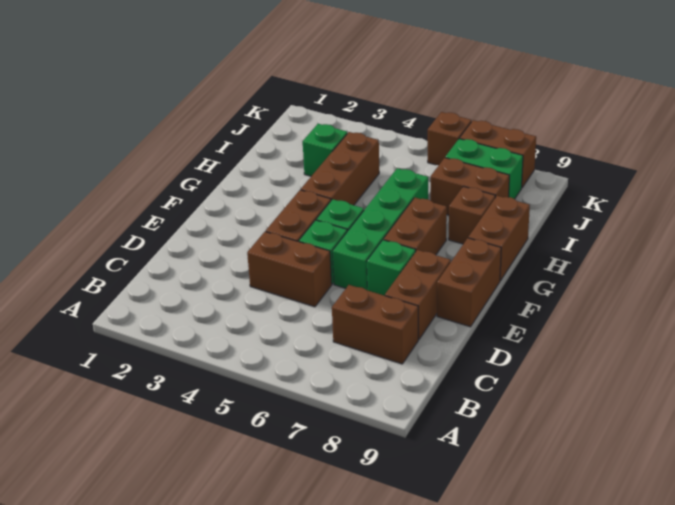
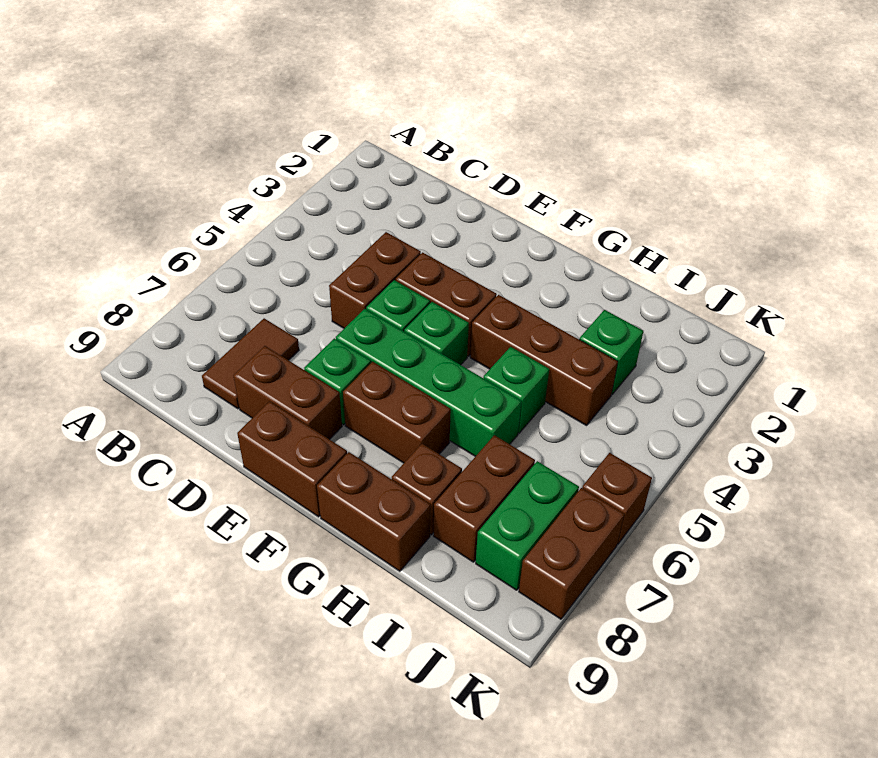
brown 1x2 brick [332,285,418,364] -> brown 1x2 tile [202,318,299,409]
none -> green 1x1 brick [483,347,549,433]

